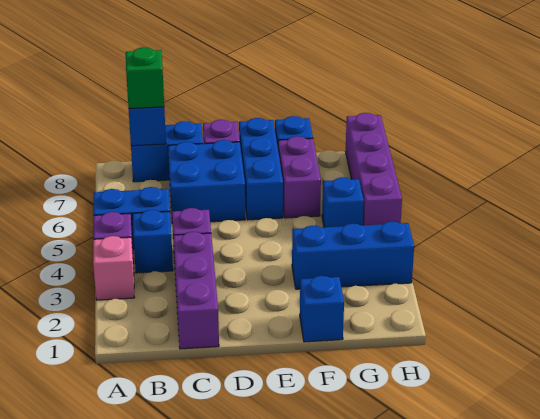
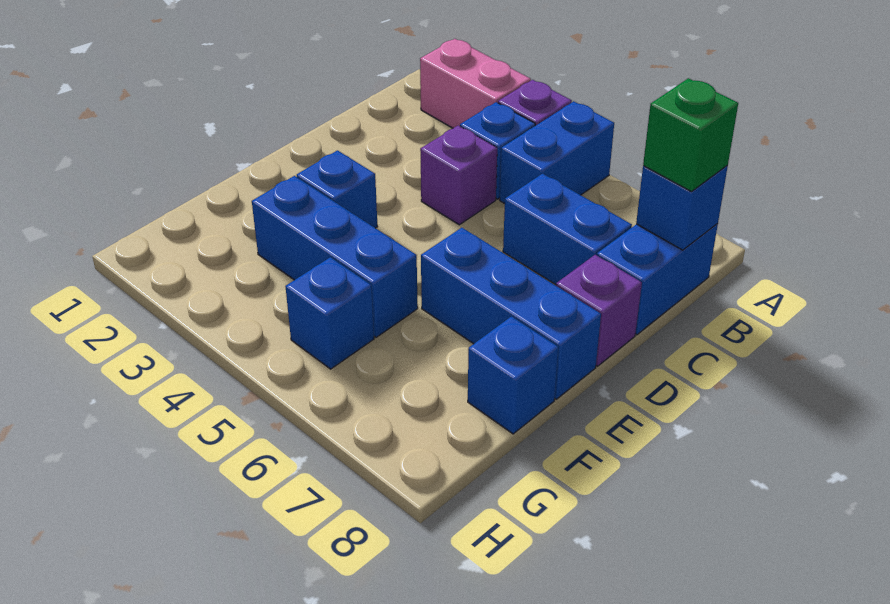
pink 1x1 brick [93,236,134,300] -> pink 1x2 brick [420,39,531,128]
purple 1x3 brick [173,232,219,349] -> none
blue 2x2 brick [168,140,245,222] -> blue 1x2 brick [503,174,632,285]
blue 1x1 brick [300,276,344,342] -> blue 1x1 brick moved to [297,150,377,228]
blue 1x3 brick [292,221,414,289] -> blue 1x3 brick turned to [252,176,418,337]
purple 1x2 brick [278,136,321,218] -> none
purple 1x4 brick [345,113,402,225] -> none

